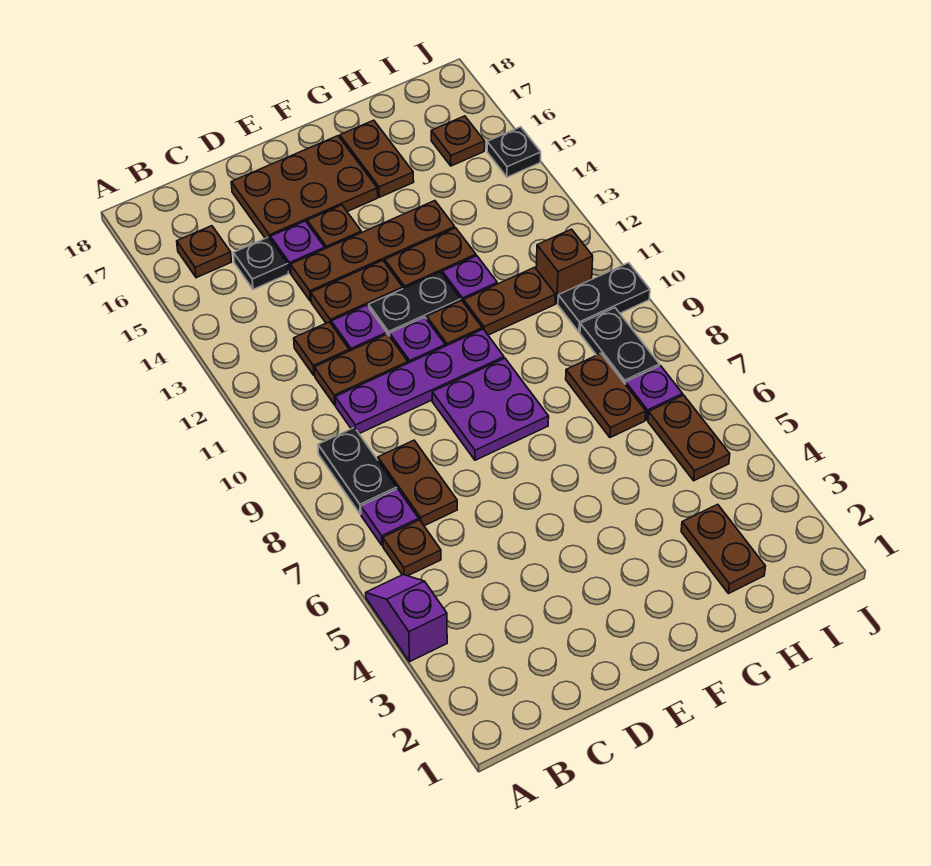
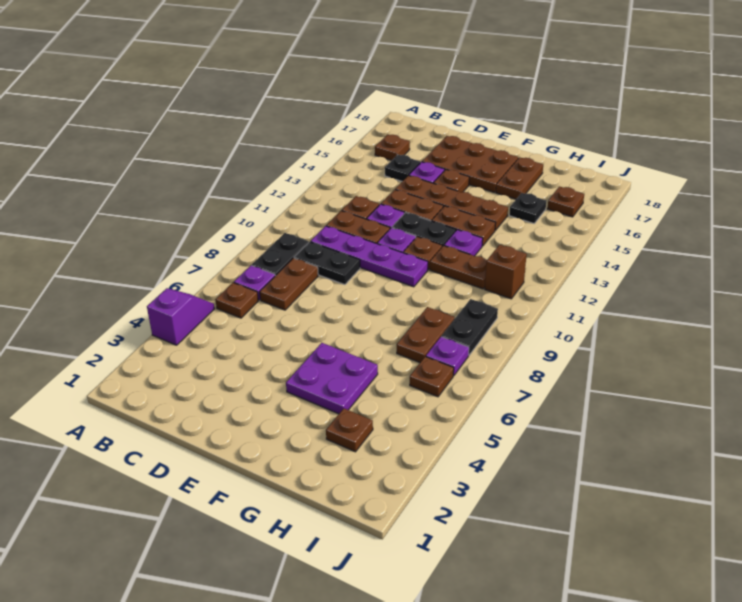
purple 2x2 plate [432,358,549,460] -> purple 2x2 plate moved to [286,343,378,414]
brown 1x2 plate [681,504,766,594] -> brown 1x1 plate [326,408,373,452]
brown 1x2 plate [648,395,730,481] -> brown 1x1 plate [410,357,454,397]
black 1x2 plate [558,263,650,332] -> black 1x2 plate moved to [294,242,360,285]
black 1x1 plate [487,127,541,177] -> black 1x1 plate moved to [509,193,547,223]

